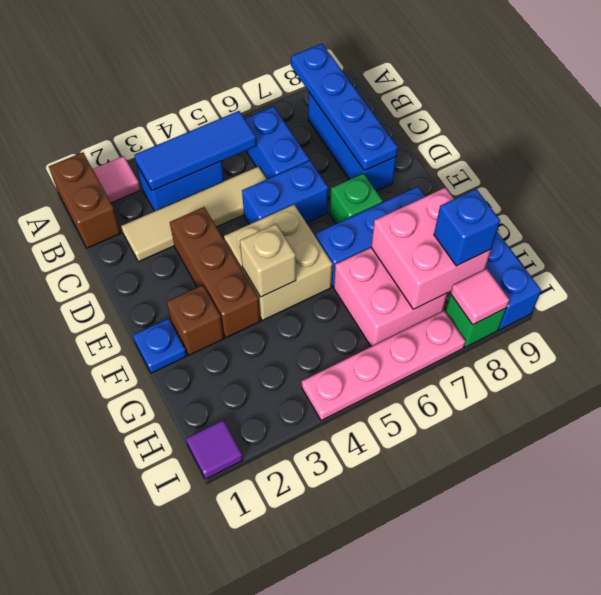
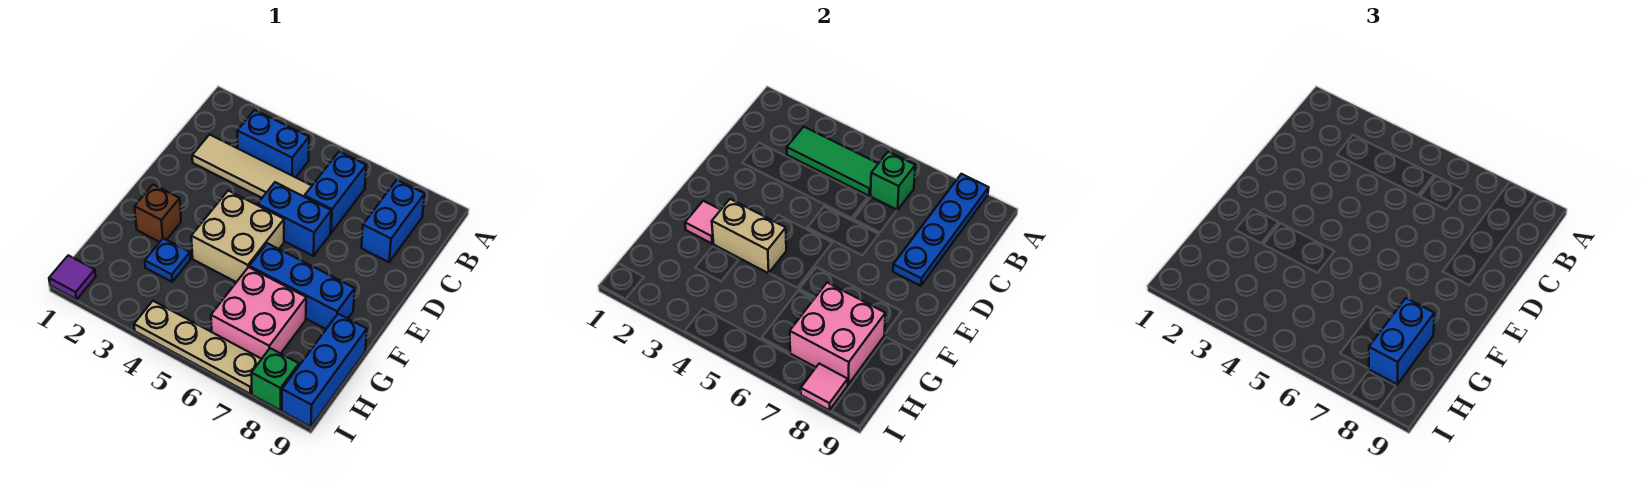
brown 1x2 brick [49,152,121,248] -> none
pink 1x1 tile [93,156,140,203] -> pink 1x1 tile moved to [685,201,720,244]
blue 1x3 tile [135,111,257,191] -> green 1x3 tile [787,127,878,196]
blue 1x3 brick [308,93,396,191] -> blue 1x2 brick [362,180,425,262]
brown 1x3 brick [170,207,260,338] -> none
green 1x1 brick [330,173,383,224] -> green 1x1 brick moved to [871,152,915,210]
blue 1x1 plate [133,318,187,373] -> blue 1x1 plate moved to [145,238,190,282]
tan 1x1 brick [240,224,296,297] -> tan 1x2 brick [712,199,786,273]
blue 1x1 brick [434,189,500,266] -> blue 1x2 brick [1369,298,1434,384]
pink 1x4 plate [302,311,466,421] -> tan 1x4 plate [134,301,261,394]

